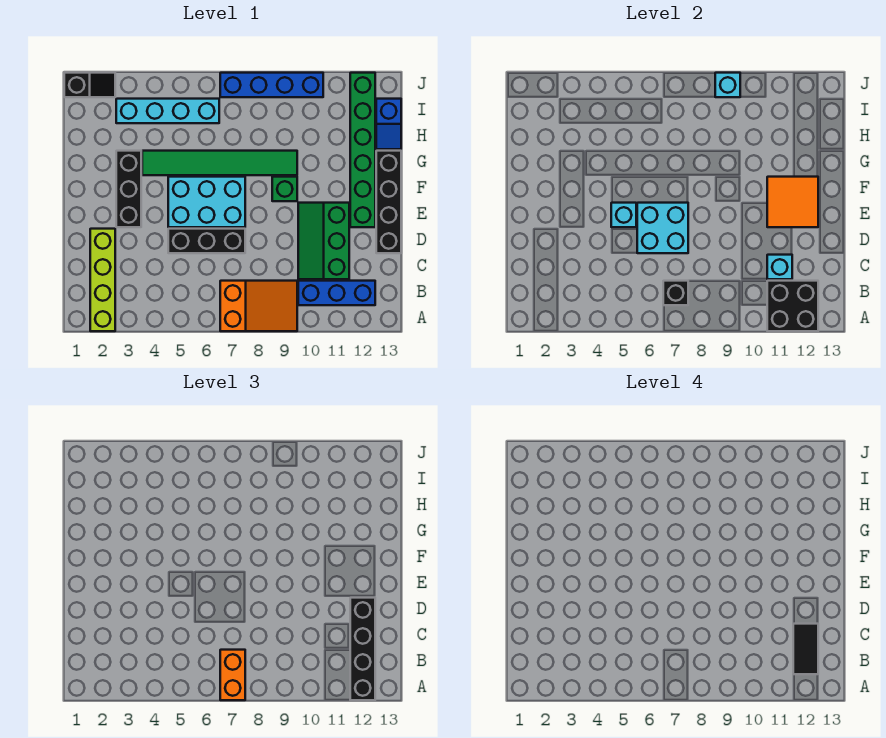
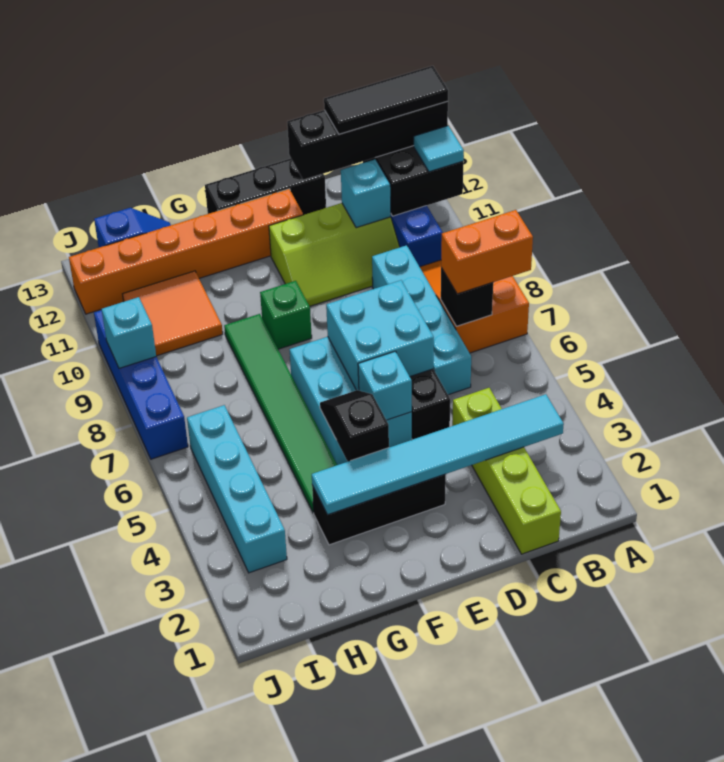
lime 1x4 brick [90,229,115,331] -> lime 1x4 brick turned to [452,388,561,554]
none -> cyan 1x1 tile [414,126,464,172]
none -> cyan 1x6 tile [312,394,564,515]
black 1x2 tile [793,624,818,674] -> black 1x3 tile [324,66,448,134]
none -> cyan 1x4 brick [372,245,471,395]
green 2x3 slope [298,203,349,279] -> lime 2x3 slope [269,203,400,306]
black 1x4 brick [376,151,401,253] -> black 1x3 brick [205,159,326,215]
orange 2x2 tile [767,177,818,227] -> orange 2x2 tile moved to [123,271,223,356]
green 1x6 brick [350,73,375,227] -> orange 1x6 brick [69,189,303,314]
black 1x2 slope [64,73,115,97] -> black 1x2 slope moved to [320,390,389,461]

